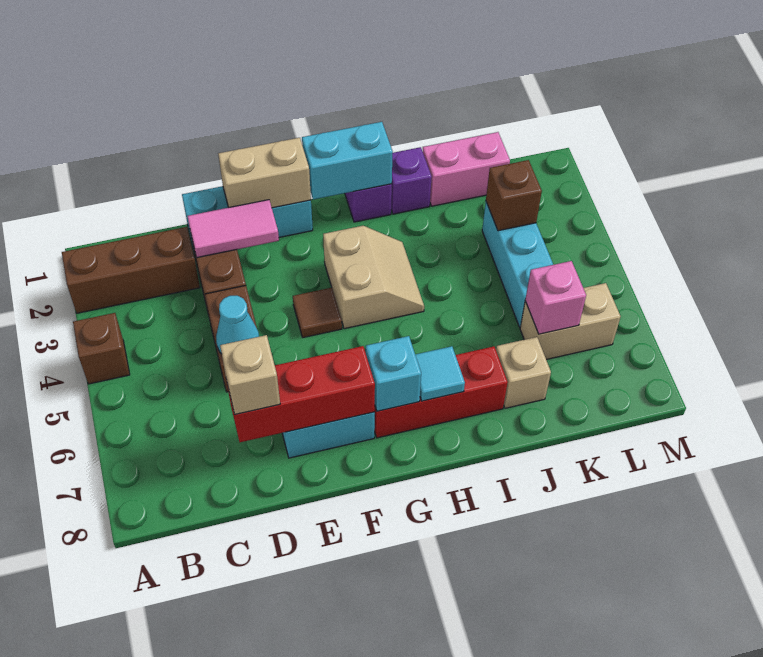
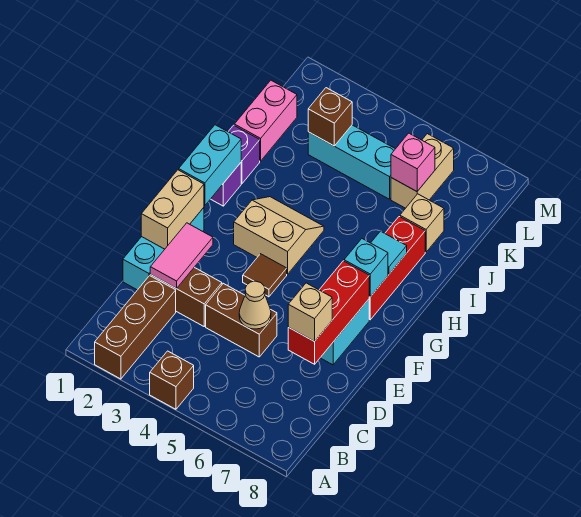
cyan 1x1 cone [216,296,259,354] -> tan 1x1 cone [239,281,271,329]

